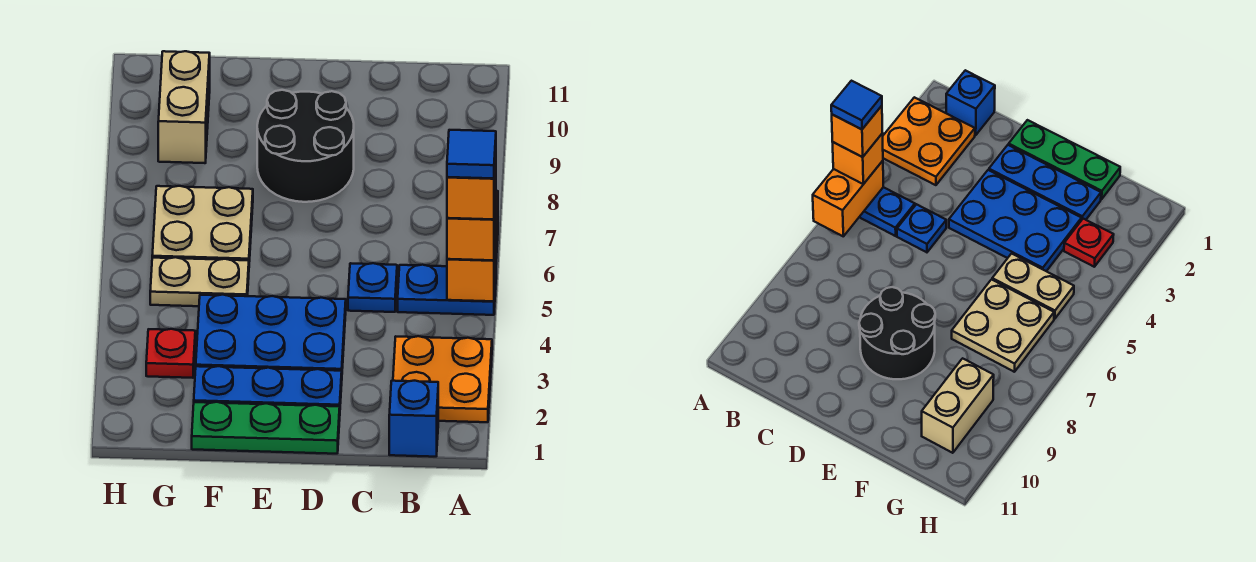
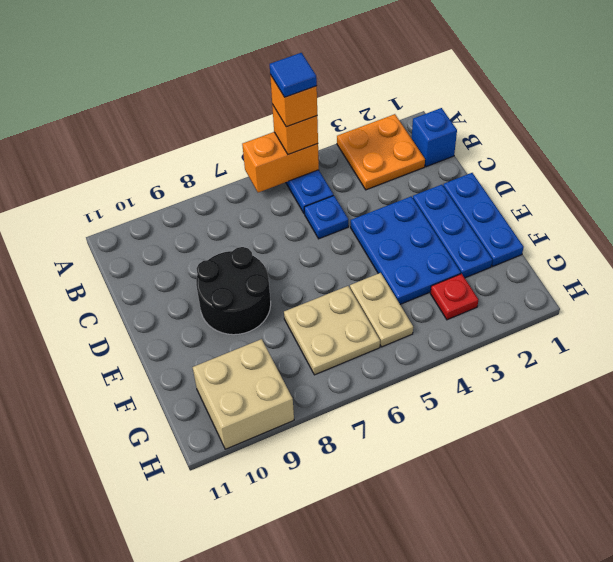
green 1x3 plate [192,402,340,454] -> blue 1x3 plate [443,173,524,266]
tan 1x2 brick [158,51,210,163] -> tan 2x2 brick [193,339,294,449]

